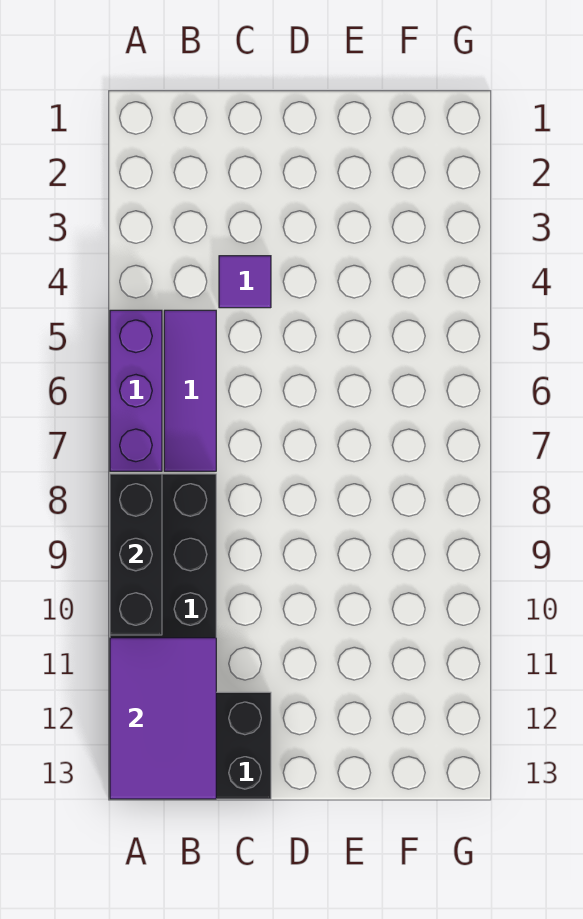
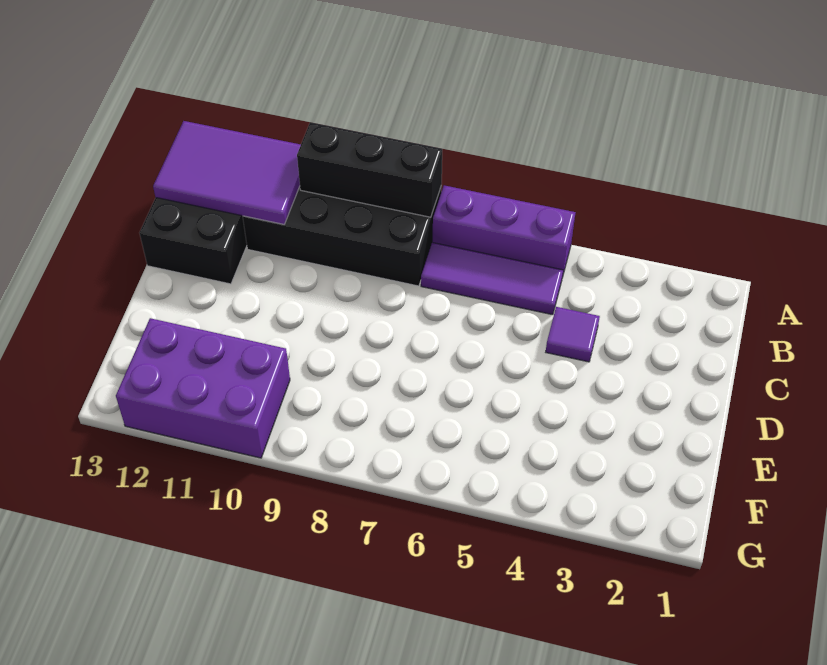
none -> purple 2x3 brick [116,318,290,458]

